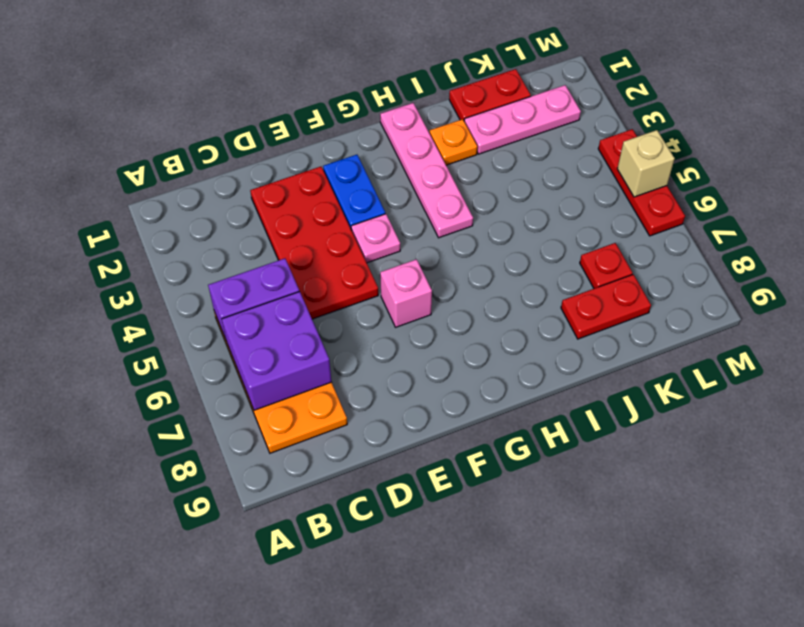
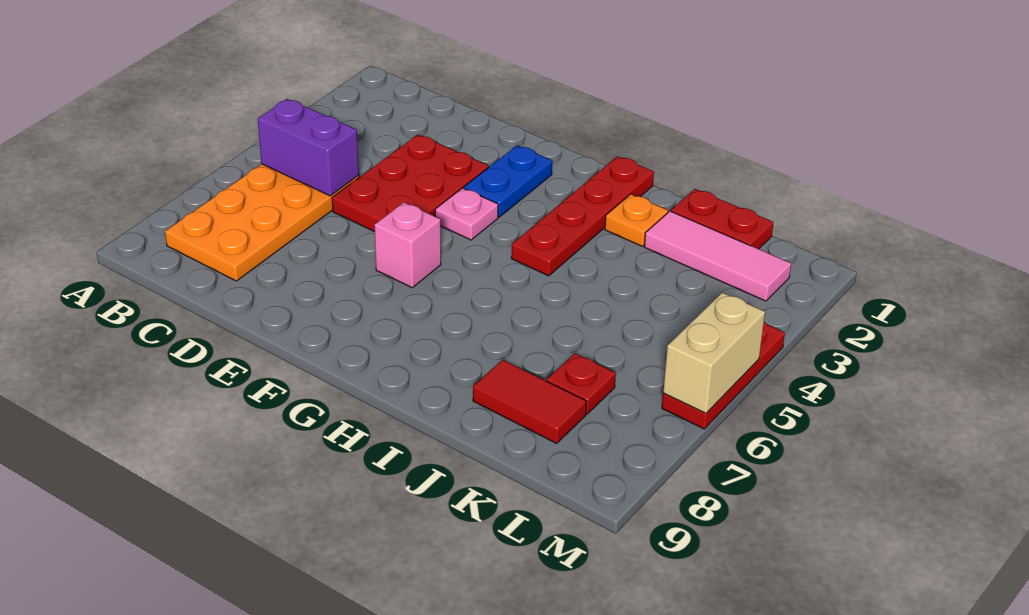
purple 2x2 brick [222,291,332,410] -> none
red 2x4 plate [250,167,378,319] -> red 2x3 plate [332,135,488,232]
pink 1x4 plate [380,103,473,238] -> red 1x4 plate [511,156,654,276]
pink 1x3 plate [464,85,581,154] -> pink 1x3 tile [644,211,791,301]
red 1x2 plate [561,274,651,339] -> red 1x2 tile [473,360,586,443]
tan 1x1 brick [617,130,675,197] -> tan 1x2 brick [663,293,765,413]

